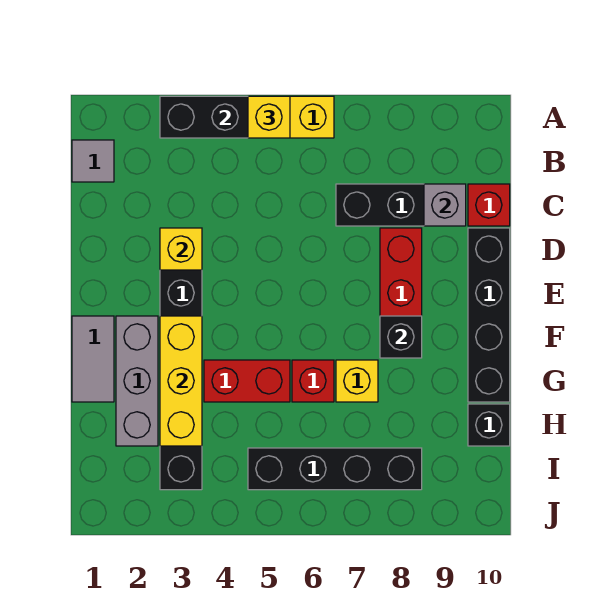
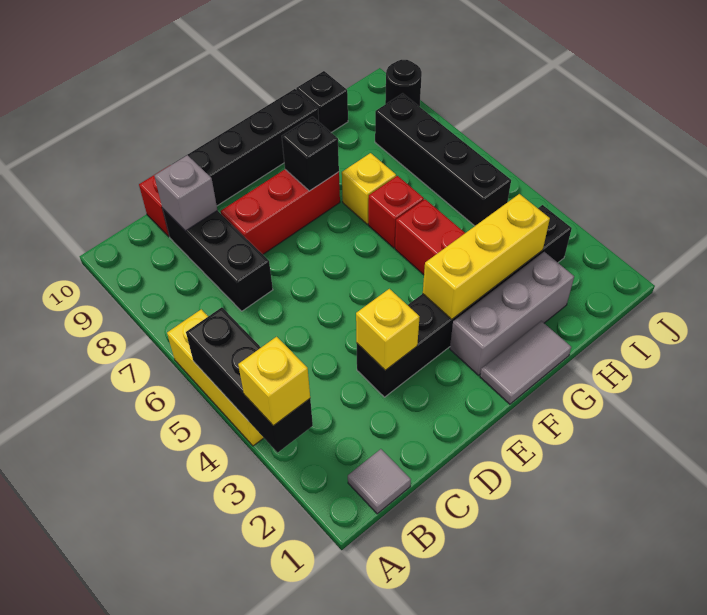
yellow 1x1 brick [248,96,290,138] -> yellow 1x1 brick moved to [238,337,310,426]
none -> black 1x1 round brick [385,60,422,107]

